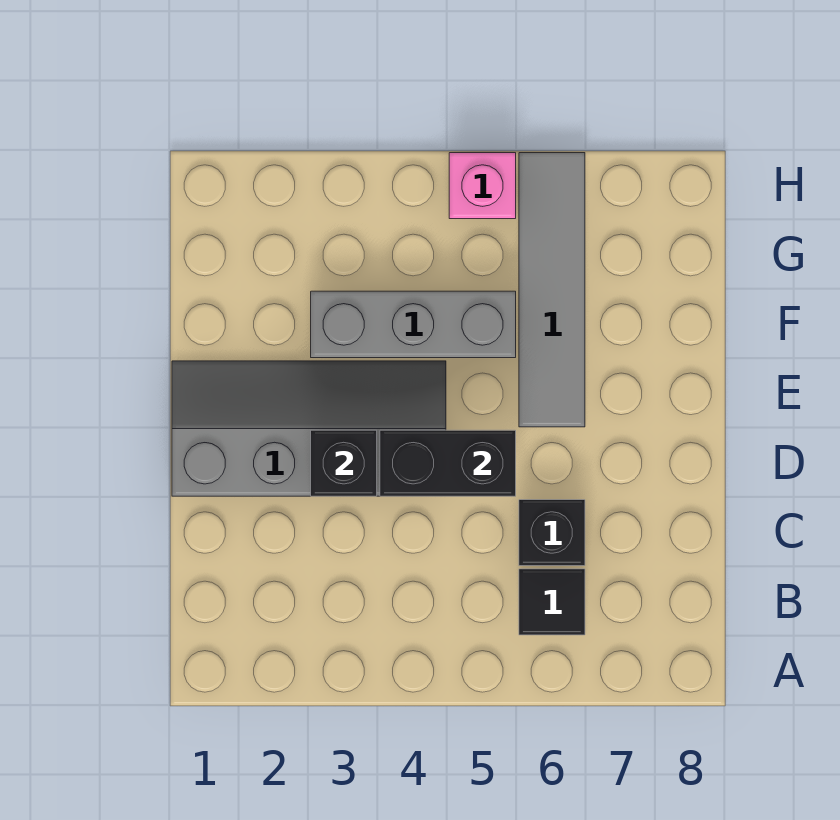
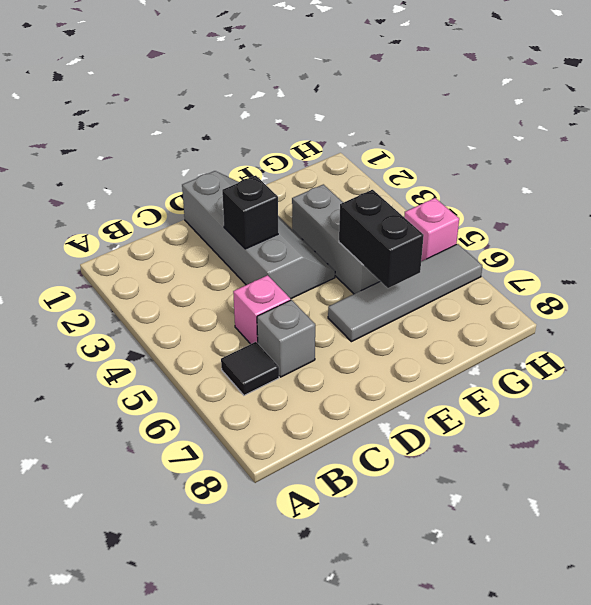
none -> pink 1x1 brick [233,275,291,344]
black 1x1 brick [519,500,585,566] -> grey 1x1 brick [257,300,315,377]
black 1x2 brick [380,430,516,496] -> black 1x2 brick moved to [339,190,424,288]

